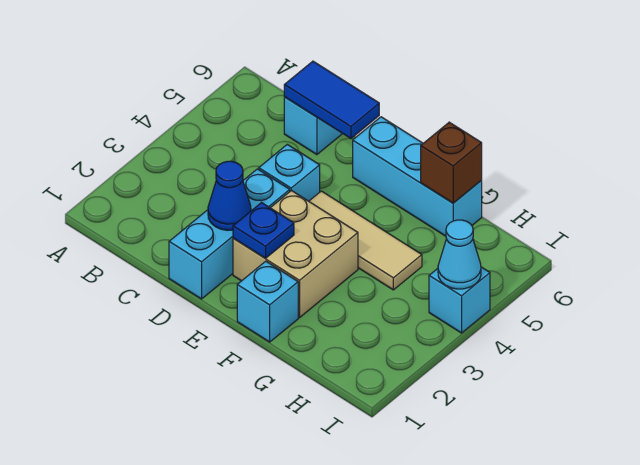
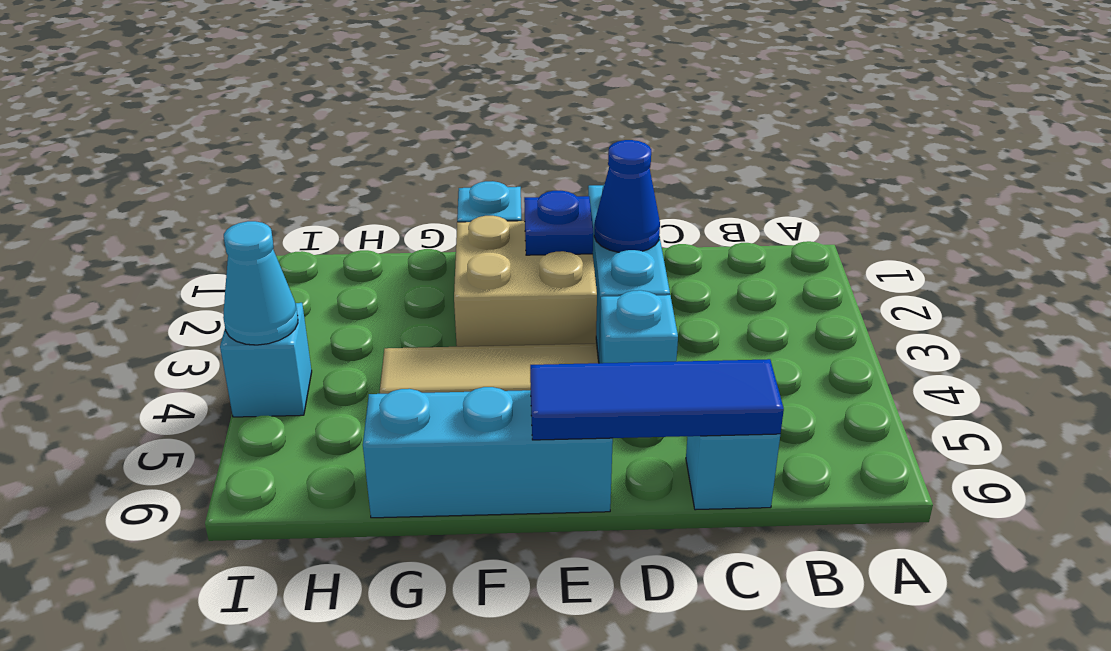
blue 1x2 tile [284,61,379,138] -> blue 1x3 tile [530,359,784,440]
brown 1x1 brick [421,122,482,203] -> none

